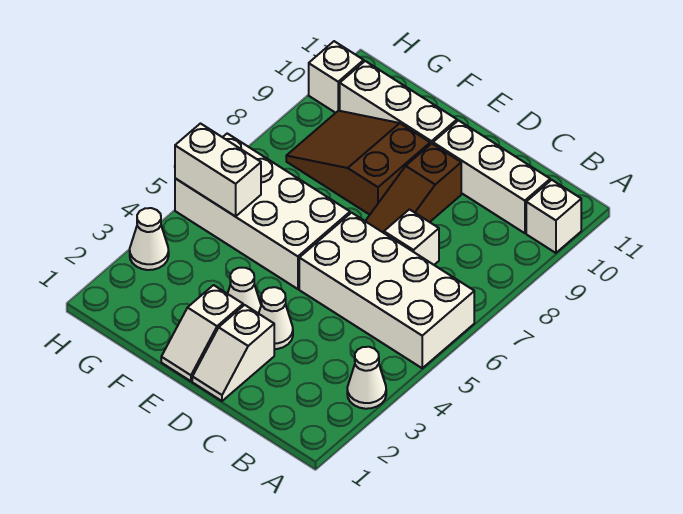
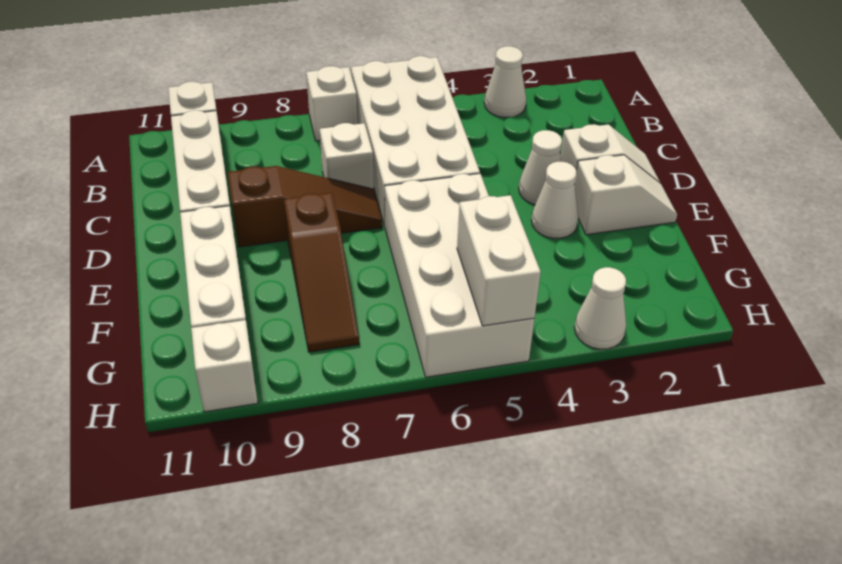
none -> white 1x1 brick [306,66,357,141]
brown 2x3 slope [286,111,430,215] -> brown 1x3 slope [284,193,359,352]

